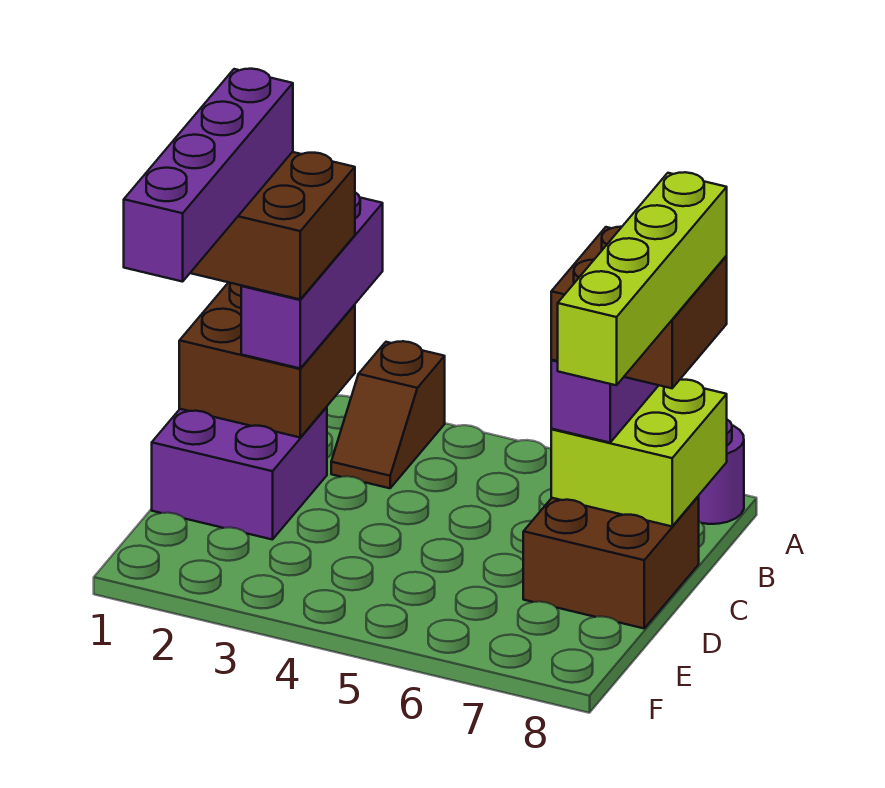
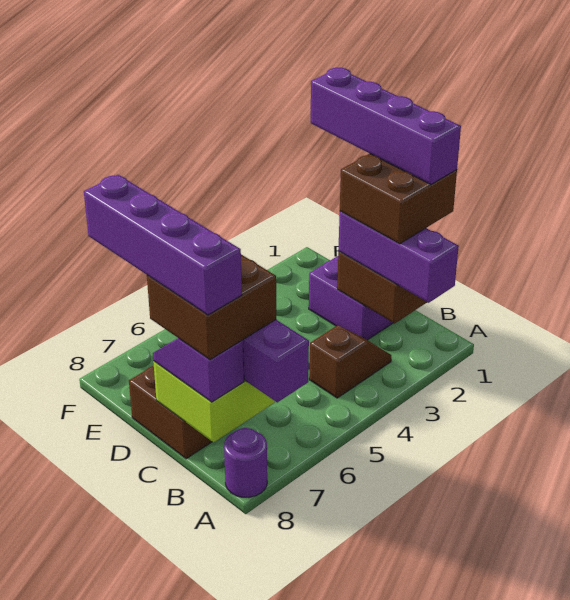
brown 1x2 slope [331,341,445,488] -> brown 1x2 slope turned to [309,325,391,398]
none -> purple 1x2 slope [153,338,244,402]
lime 1x4 brick [558,172,727,385] -> purple 1x4 brick [84,175,242,315]

